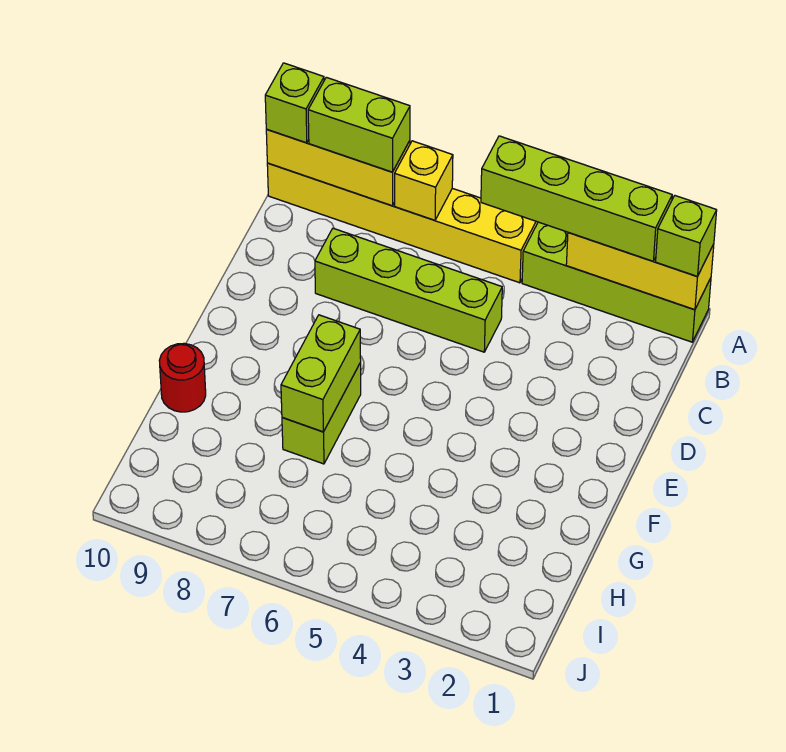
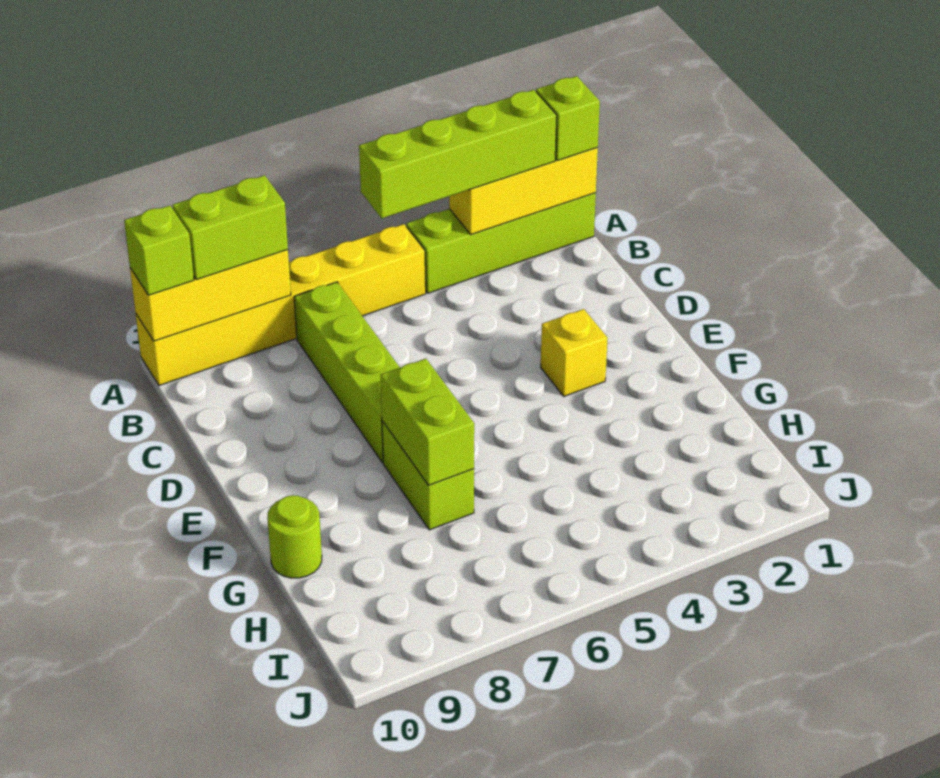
yellow 1x1 brick [395,141,453,220] -> yellow 1x1 brick moved to [541,309,608,396]
lime 1x4 brick [315,228,502,352] -> lime 1x4 brick turned to [294,282,400,463]
red 1x1 round brick [159,343,206,412] -> lime 1x1 round brick [267,495,322,578]

